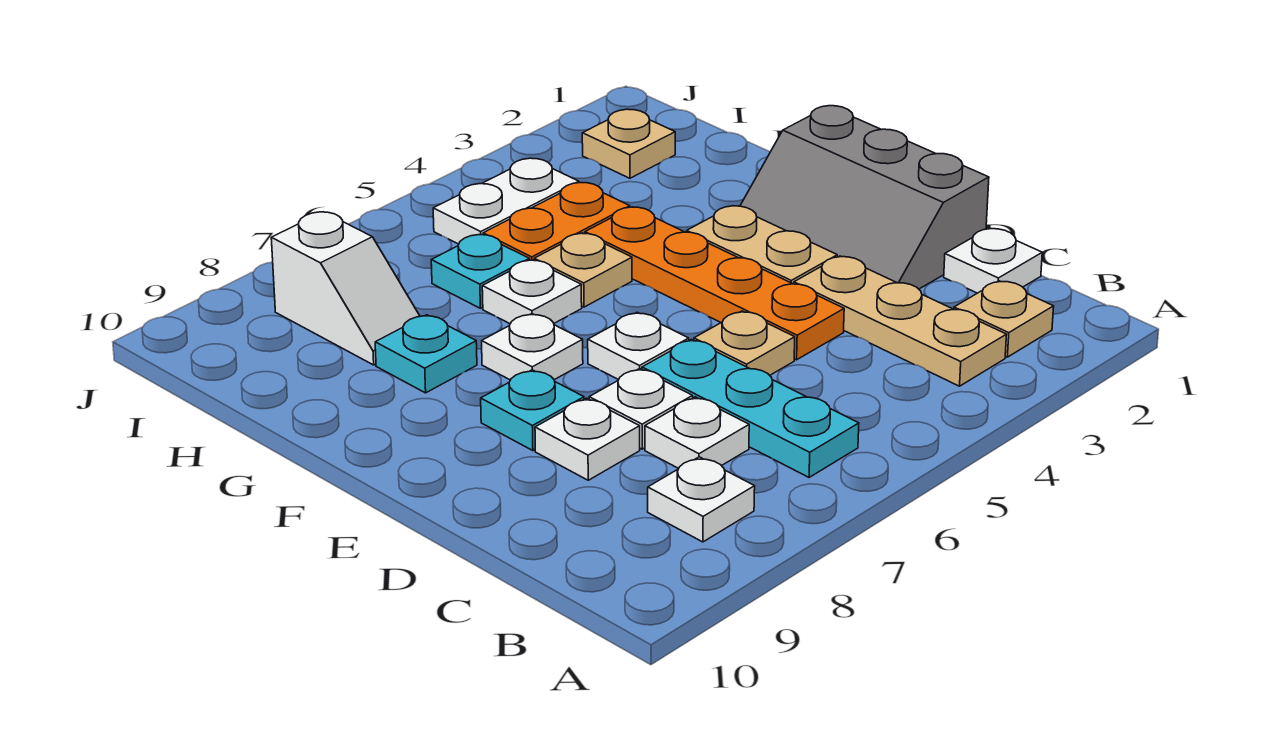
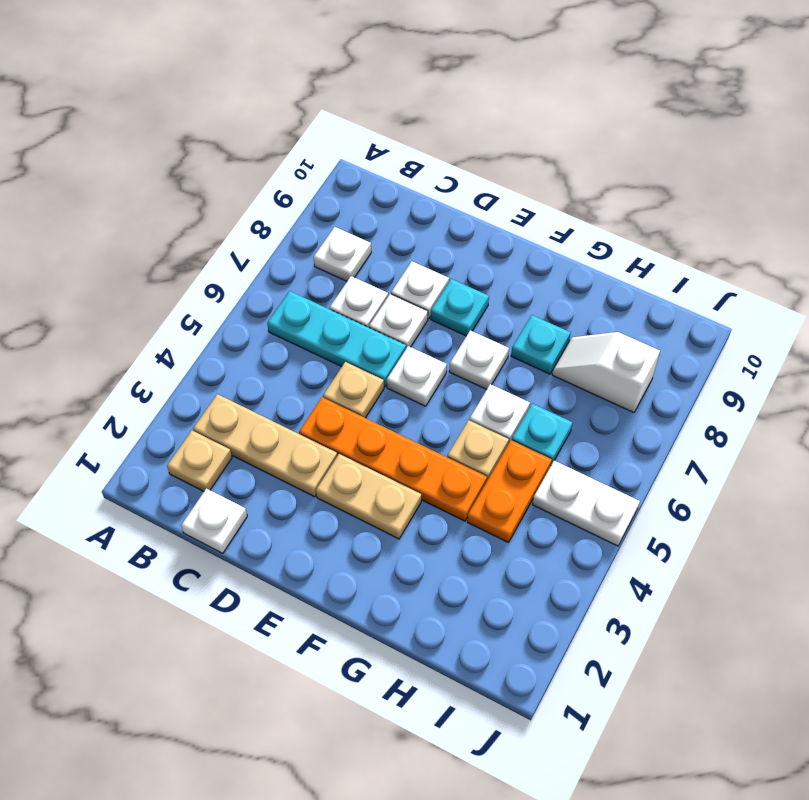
grey 2x3 slope [740,106,989,289] -> none
tan 1x1 plate [582,109,675,178] -> none
white 1x2 plate [433,158,579,244] -> white 1x2 plate turned to [532,460,640,546]

